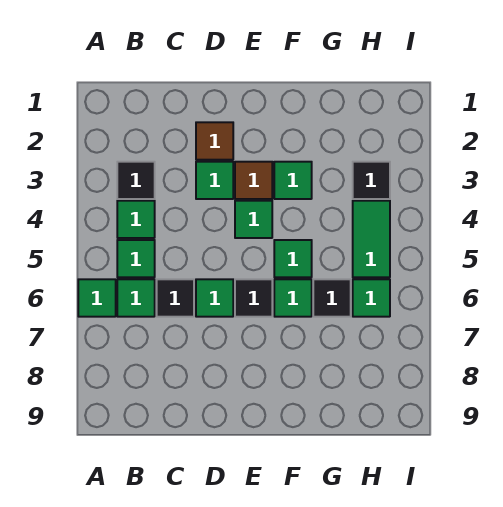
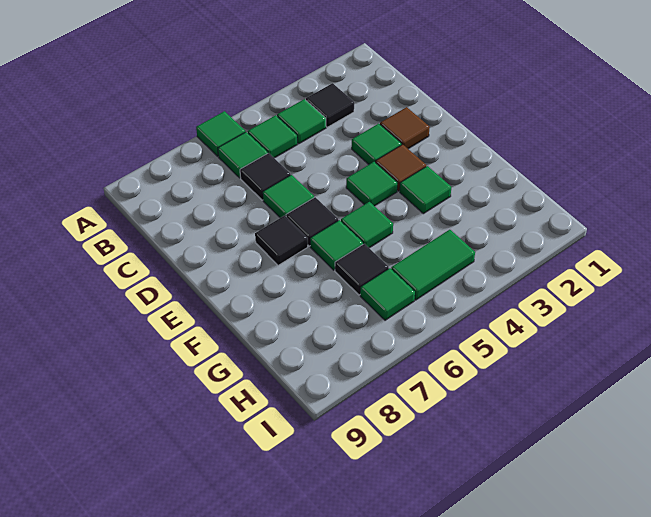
black 1x1 tile [353,162,390,199] -> black 1x1 tile moved to [255,215,308,265]

